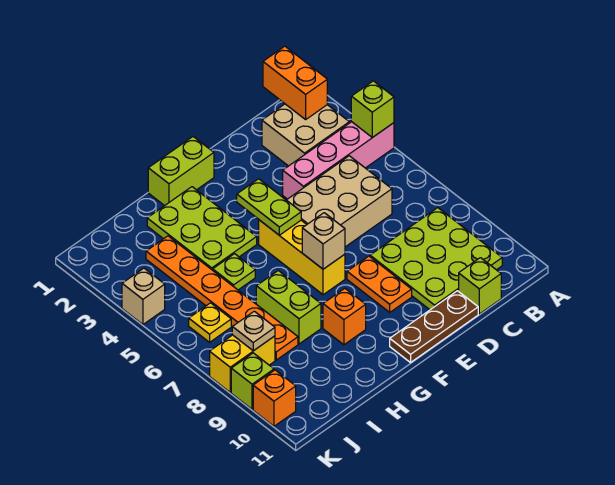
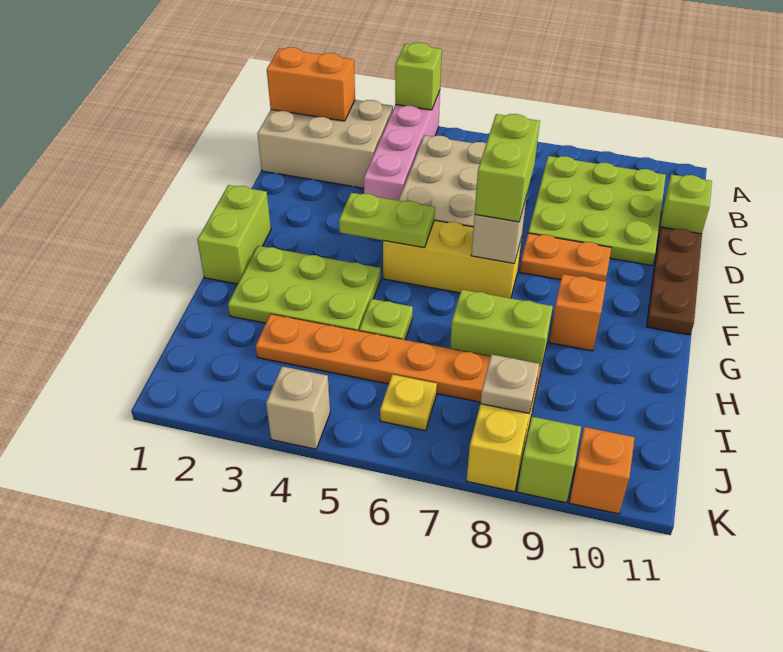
tan 2x2 brick [262,104,349,166] -> tan 2x3 brick [258,100,393,188]
none -> lime 1x2 brick [475,114,540,222]

